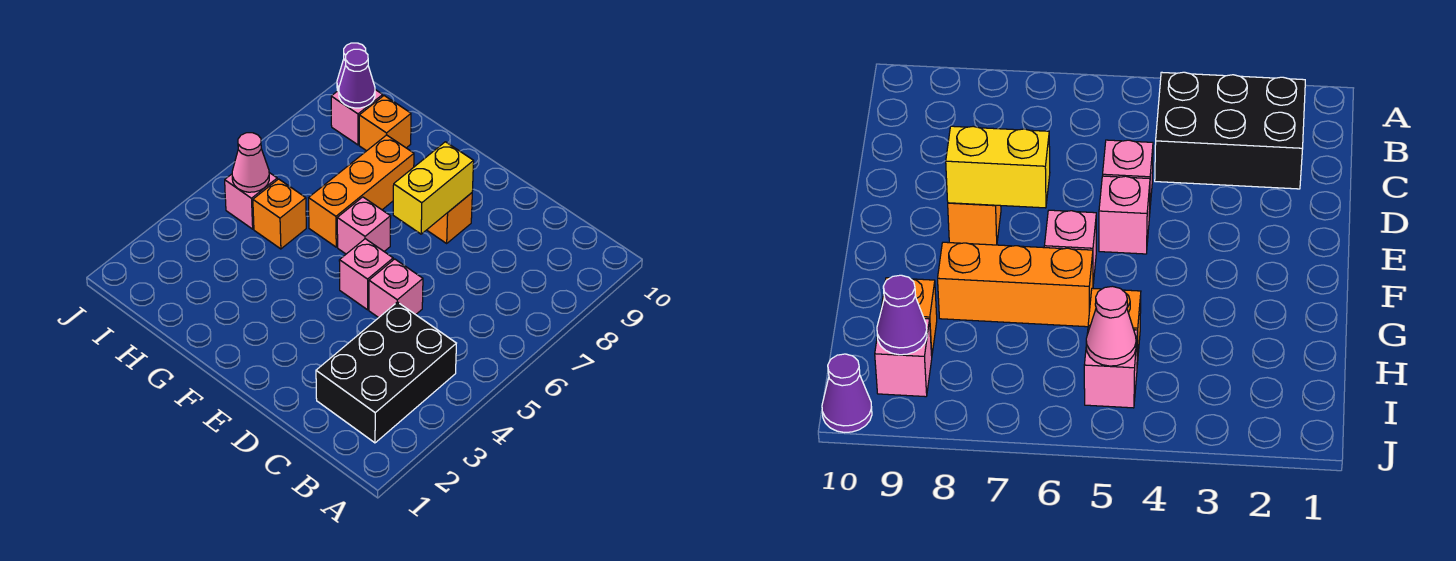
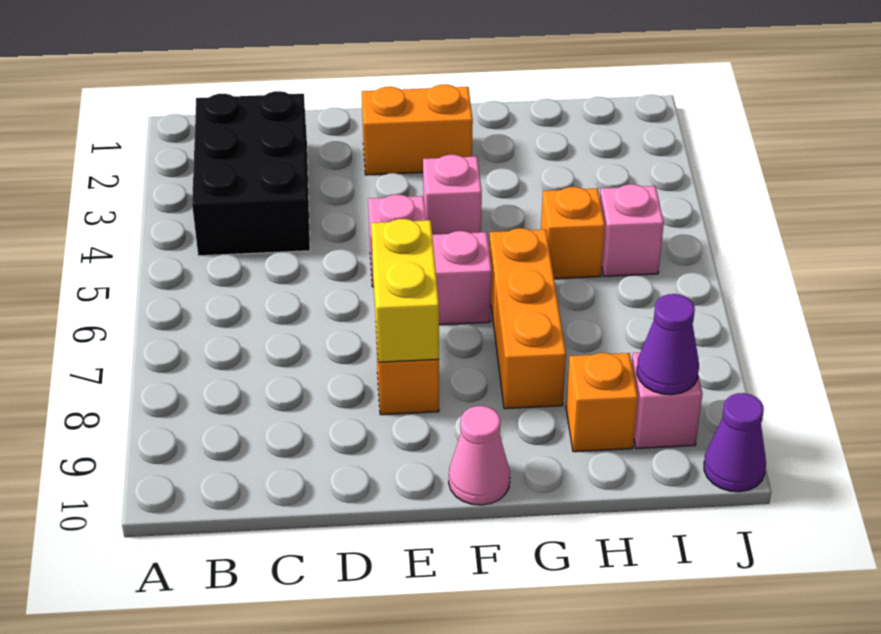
pink 1x1 brick [369,259,423,318] -> pink 1x1 brick moved to [423,155,482,235]
none -> orange 1x2 brick [362,85,473,175]
pink 1x1 cone [232,133,269,192] -> pink 1x1 cone moved to [449,406,510,505]

